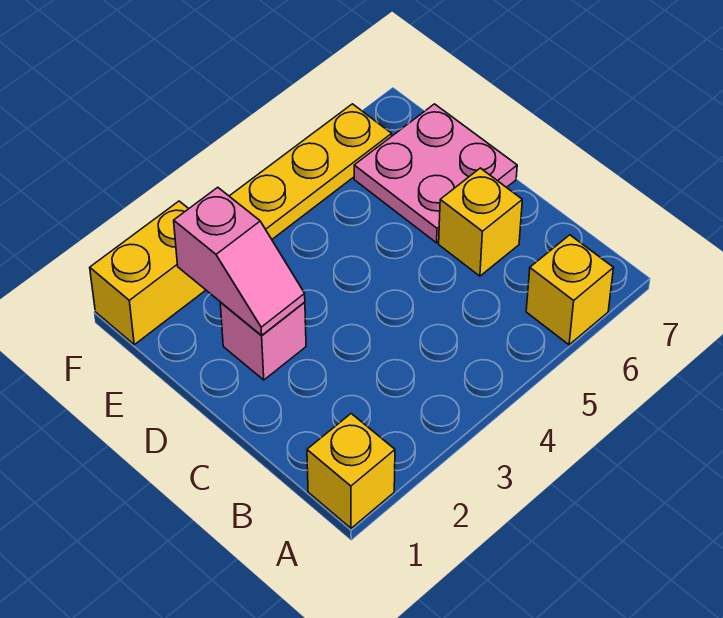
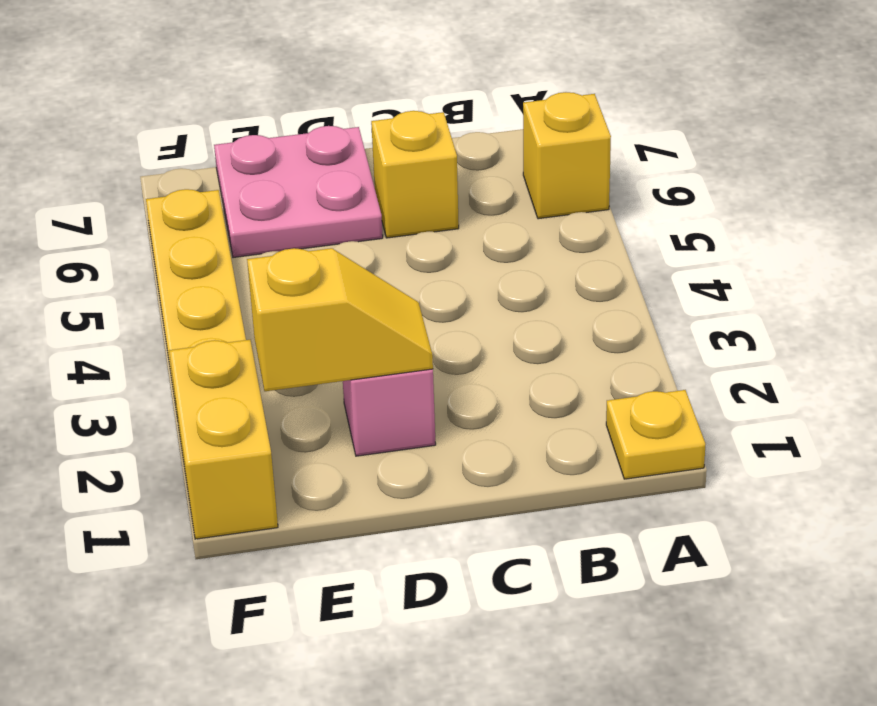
yellow 1x1 brick [307,414,395,528] -> yellow 1x1 plate [606,390,706,479]
pink 1x2 slope [174,187,305,336] -> yellow 1x2 slope [247,248,433,391]

